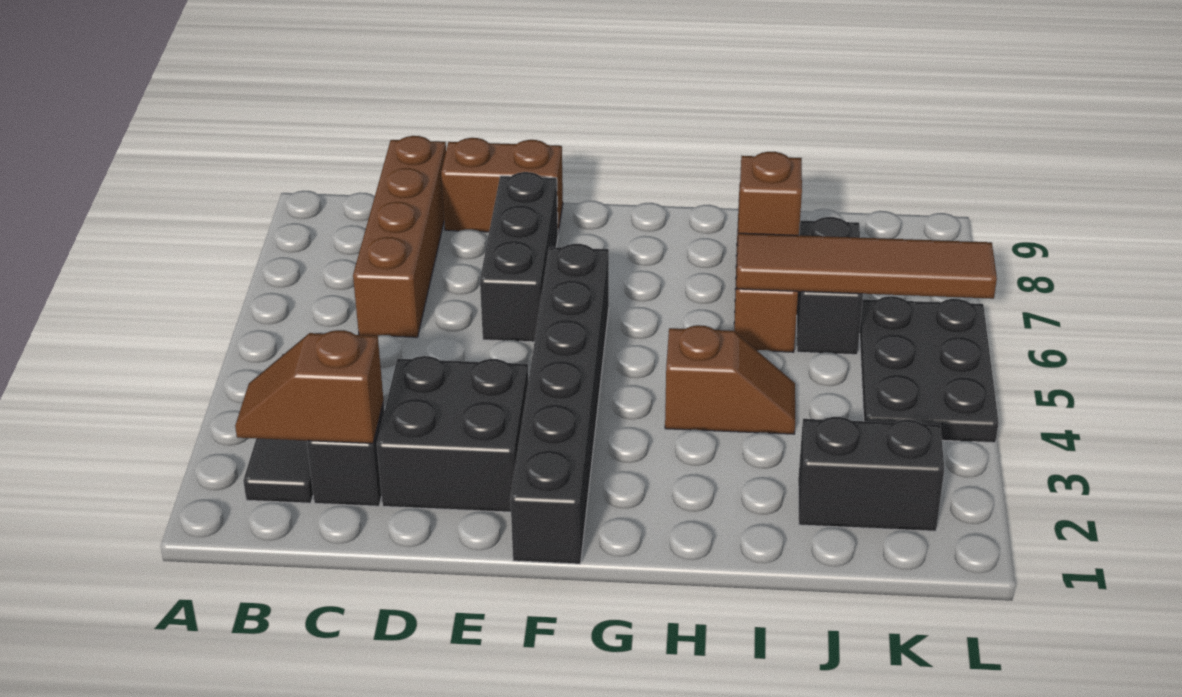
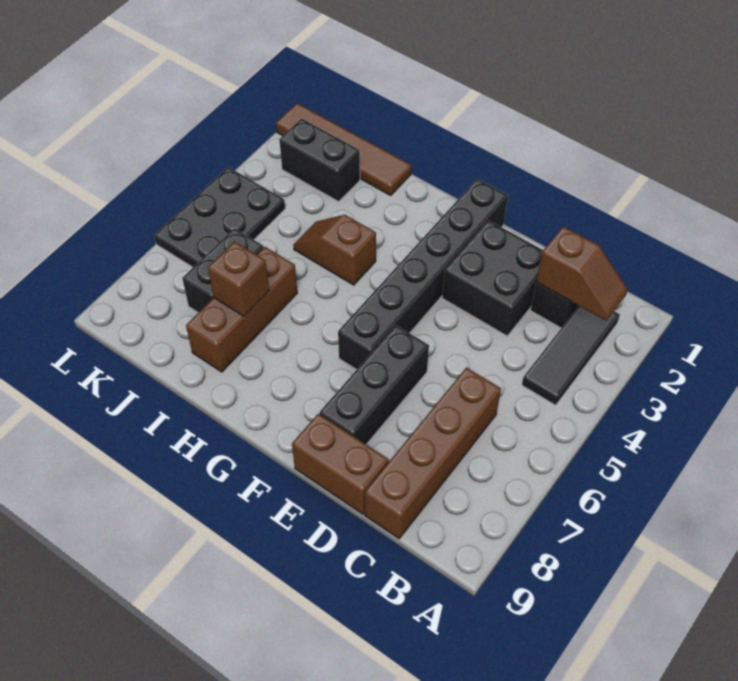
brown 1x4 tile [736,233,997,299] -> brown 1x4 tile moved to [276,103,412,196]

